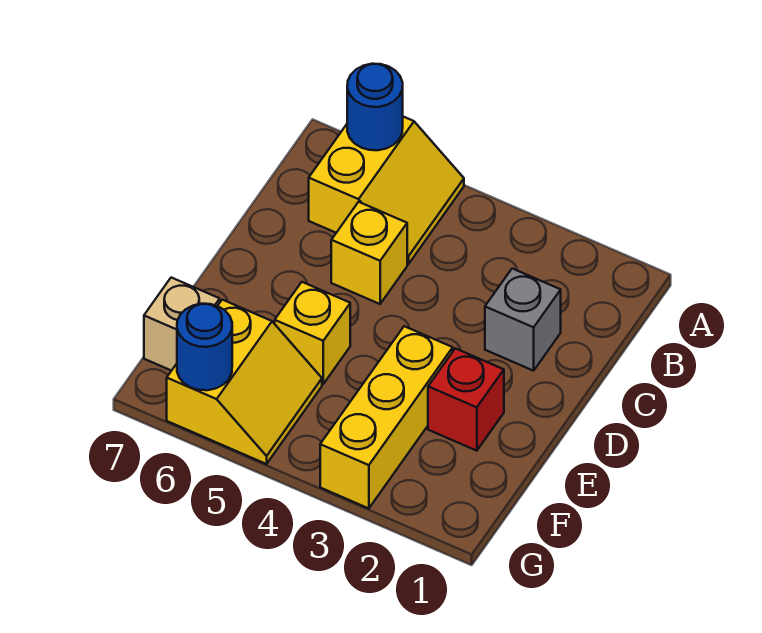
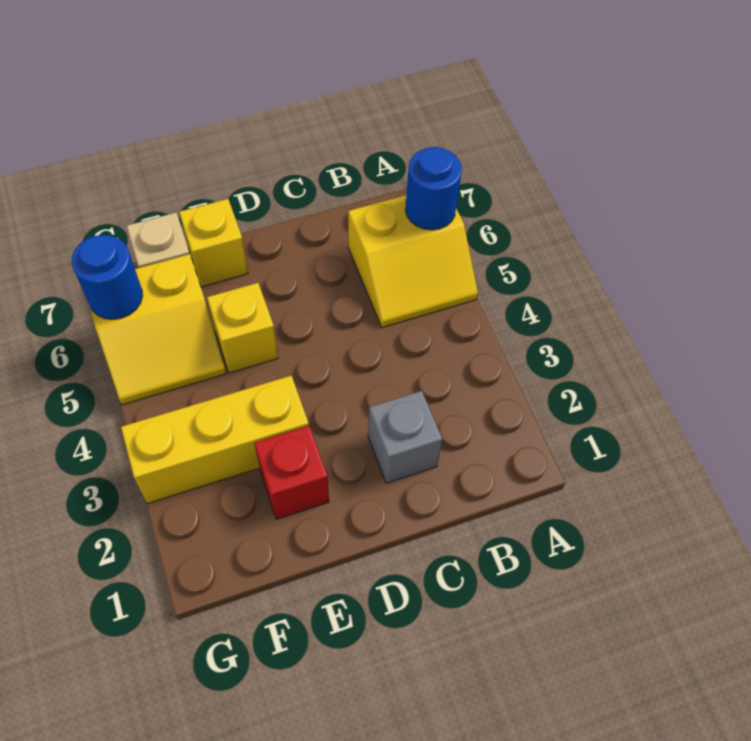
yellow 1x1 brick [331,202,407,304] -> yellow 1x1 brick moved to [179,199,248,287]

